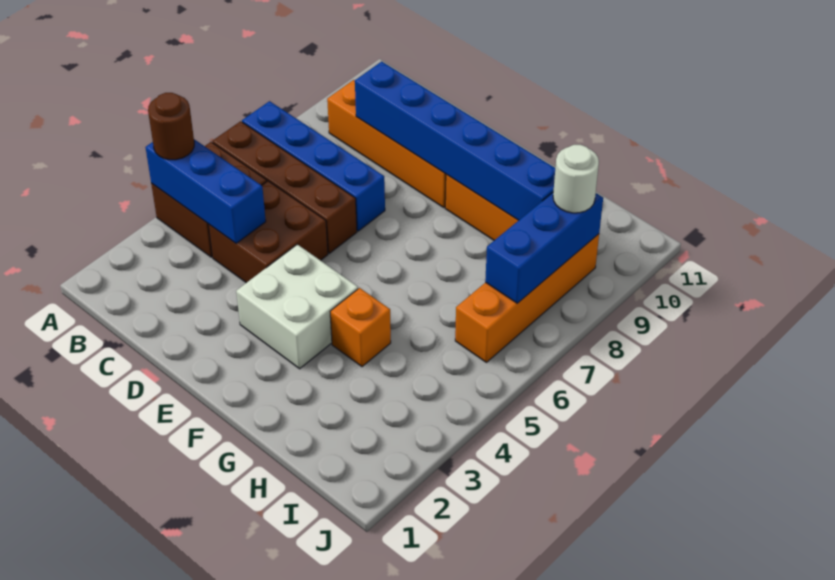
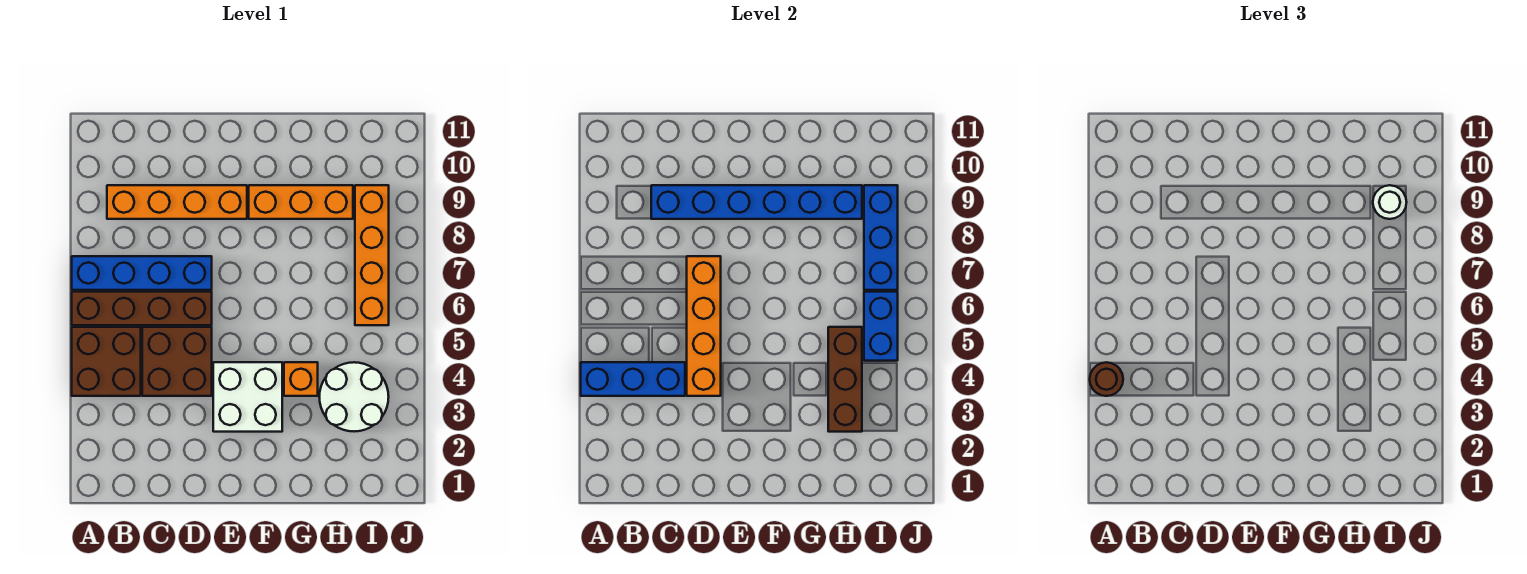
none -> orange 1x4 brick [687,256,721,396]
none -> white 2x2 round brick [319,362,389,431]
none -> brown 1x3 brick [828,327,862,432]
none -> blue 1x2 brick [864,292,898,361]

